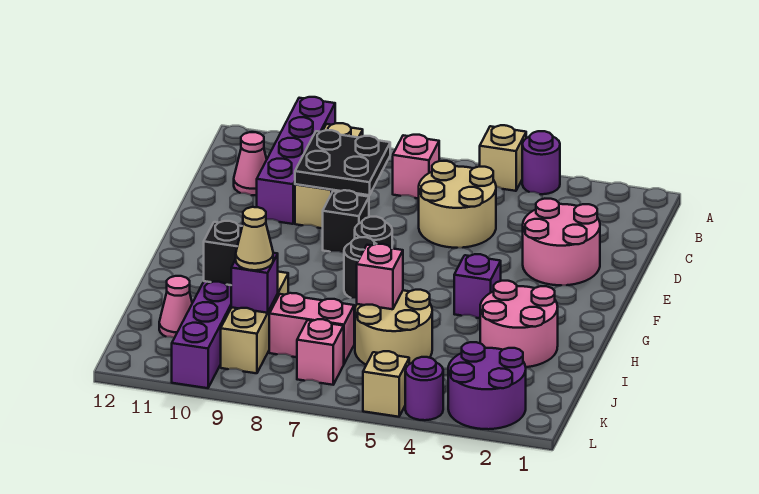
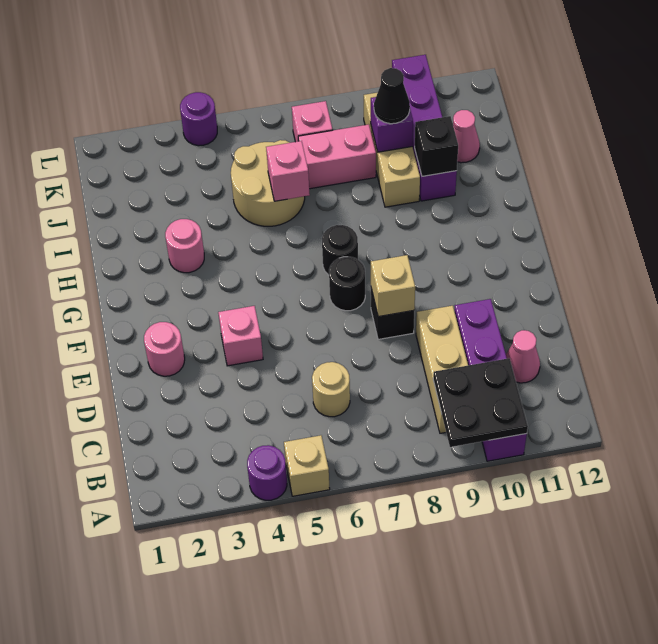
pink 1x1 brick [393,135,439,199] -> pink 1x1 brick moved to [218,306,263,366]
tan 2x2 round brick [419,161,496,248] -> tan 1x1 round brick [312,362,350,417]
black 2x2 plate [295,130,390,195] -> black 2x2 plate moved to [433,358,528,447]
pink 2x2 round brick [523,199,600,285] -> pink 1x1 round brick [144,322,185,376]
purple 1x1 brick [454,254,501,318] -> none
pink 2x2 round brick [480,281,558,367] -> pink 1x1 round brick [165,219,204,273]
tan 1x1 cone [236,207,273,270] -> black 1x1 cone [374,68,410,124]
purple 2x2 round brick [448,342,526,429] -> none
tan 1x1 brick [363,351,409,417] -> tan 1x1 brick moved to [371,255,415,317]

